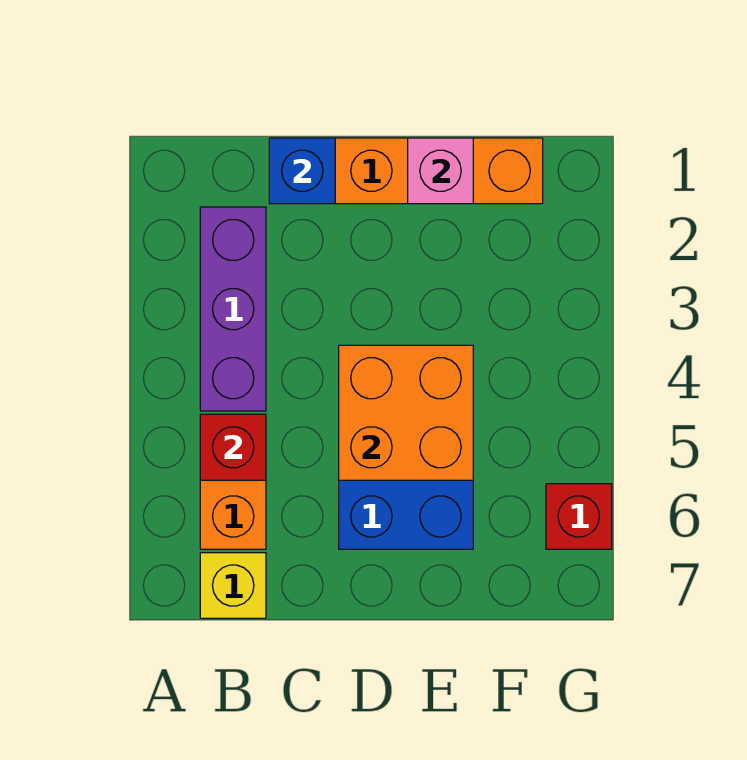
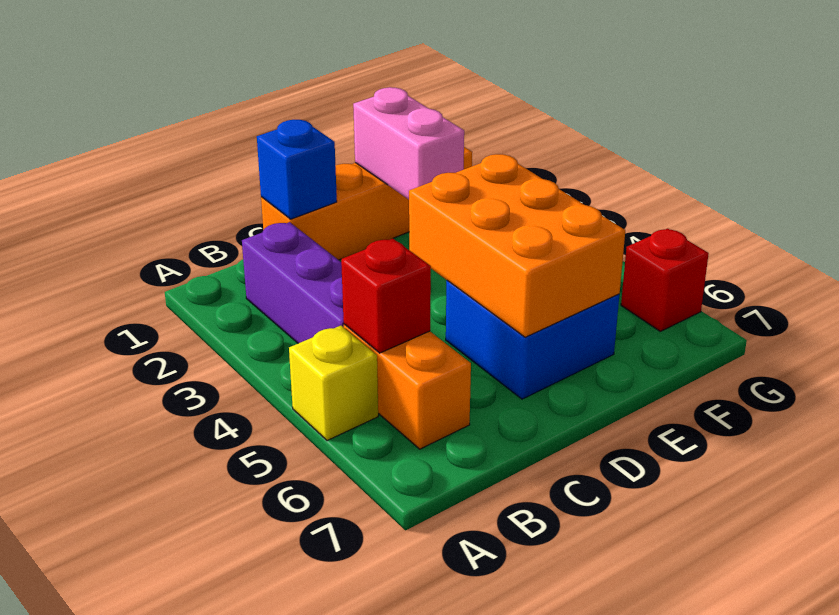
yellow 1x1 brick [200,553,266,618] -> yellow 1x1 brick moved to [289,326,378,441]
orange 2x2 brick [339,345,473,480] -> orange 2x3 brick [409,154,625,337]
pink 1x1 brick [408,138,473,204] -> pink 1x2 brick [353,87,464,199]

